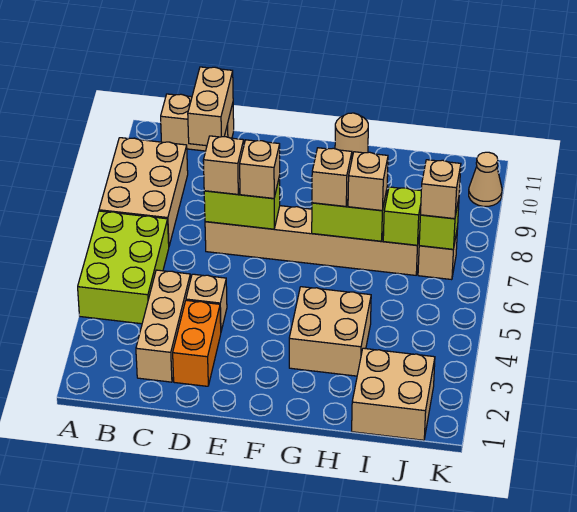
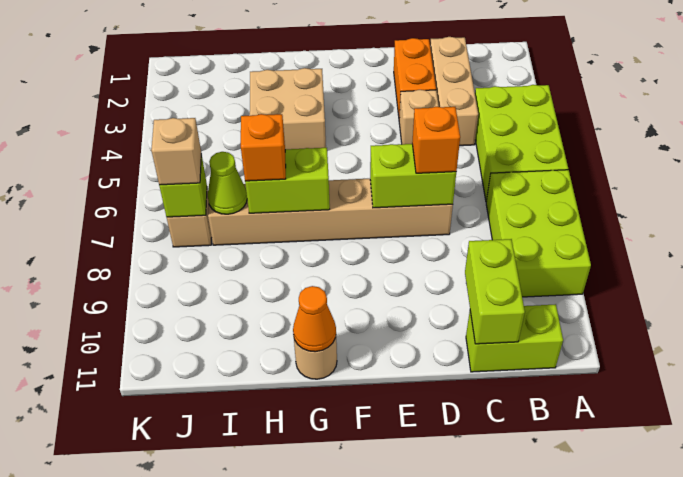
tan 2x3 brick [99,138,188,246] -> lime 2x3 brick [486,170,591,297]
tan 1x2 brick [161,94,234,151] -> lime 1x2 brick [466,304,563,372]
tan 1x2 brick [188,67,233,146] -> lime 1x2 brick [465,239,525,344]
tan 1x1 brick [203,136,244,194] -> orange 1x1 brick [412,107,460,173]
tan 1x1 brick [240,140,280,198] -> none
tan 1x1 brick [312,148,352,206] -> none
none -> orange 1x1 cone [293,286,336,352]
tan 1x1 brick [348,152,388,211] -> orange 1x1 brick [241,114,286,181]
tan 2x2 brick [352,348,435,440] -> none
lime 1x1 brick [383,187,421,245] -> lime 1x1 cone [208,152,247,214]
tan 1x1 cone [469,152,502,206] -> none

